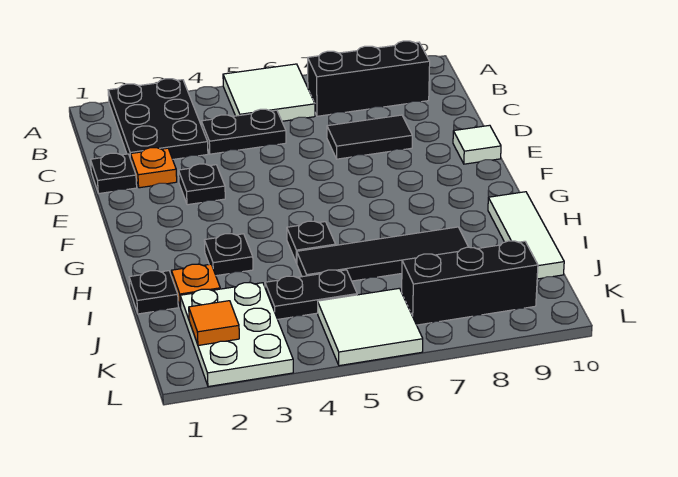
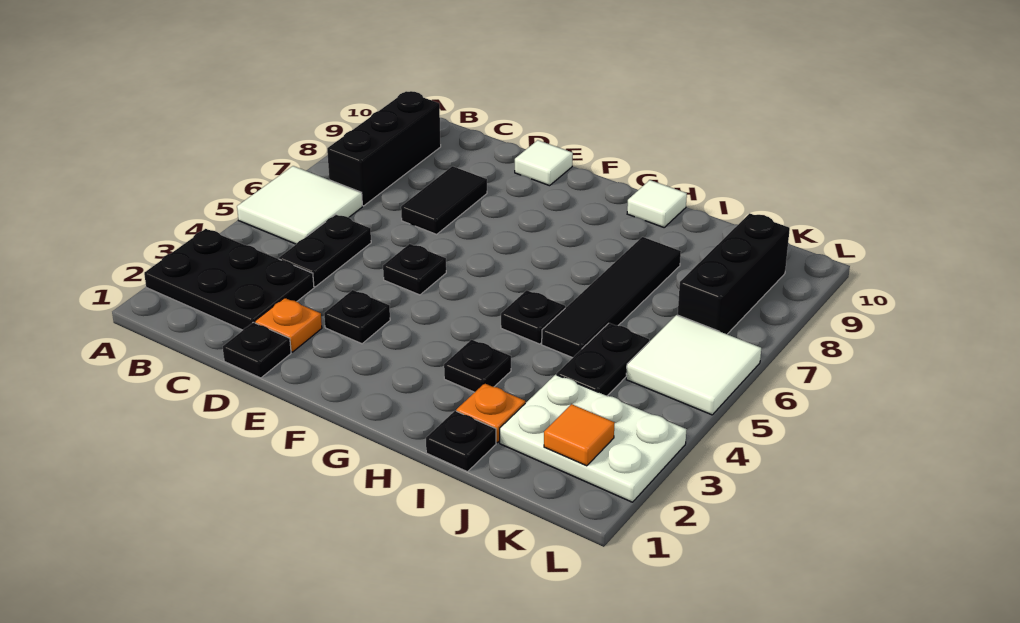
none -> black 1x1 plate [383,244,446,295]
white 1x3 tile [488,192,564,279] -> white 1x1 tile [627,180,687,227]

